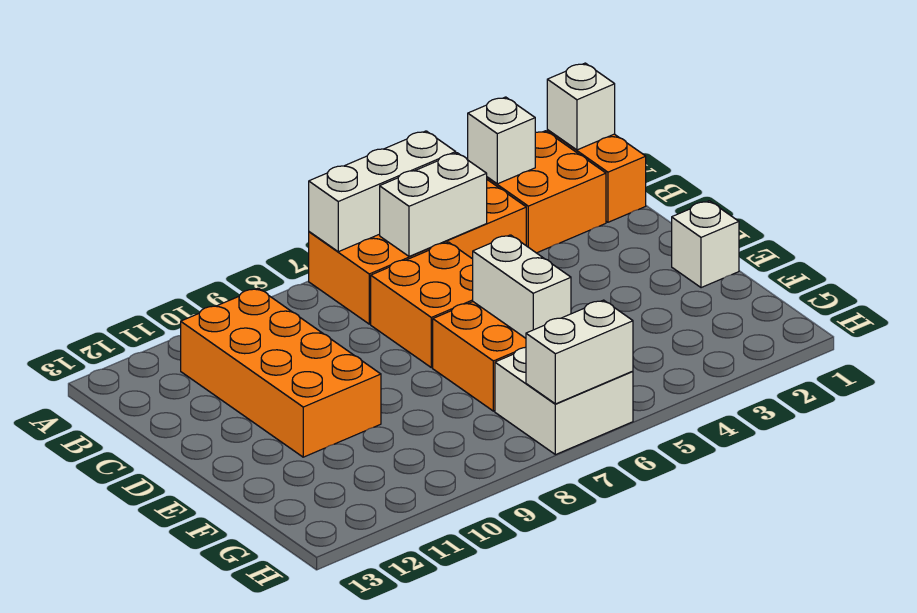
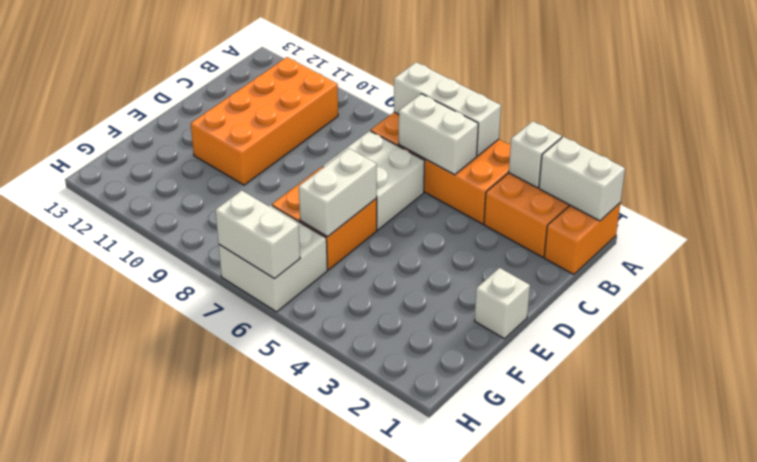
white 1x1 brick [547,63,615,150] -> white 1x2 brick [539,137,625,221]
orange 2x2 brick [371,242,473,368] -> white 2x2 brick [323,131,425,230]

